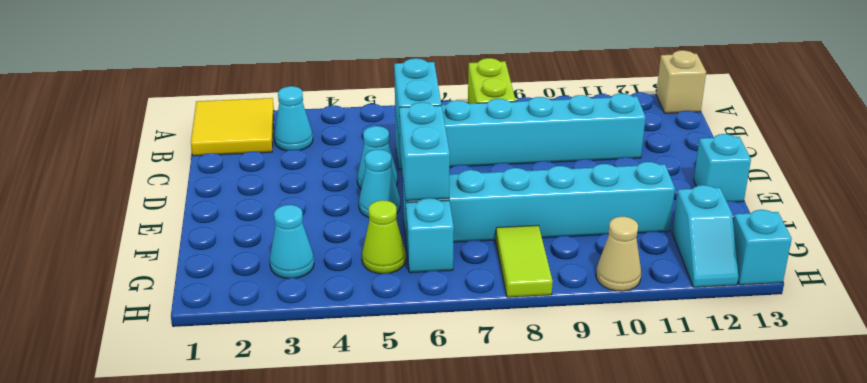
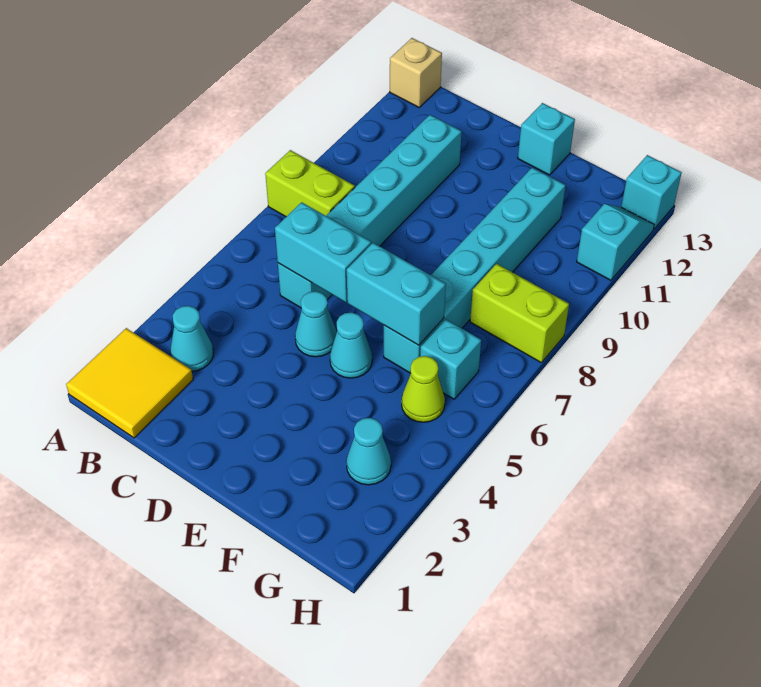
lime 1x2 tile [496,225,553,297] -> lime 1x2 brick [470,264,569,362]
cyan 1x2 slope [672,185,738,287] -> cyan 1x2 slope turned to [577,204,654,280]
tan 1x1 cone [596,217,641,291] -> none

